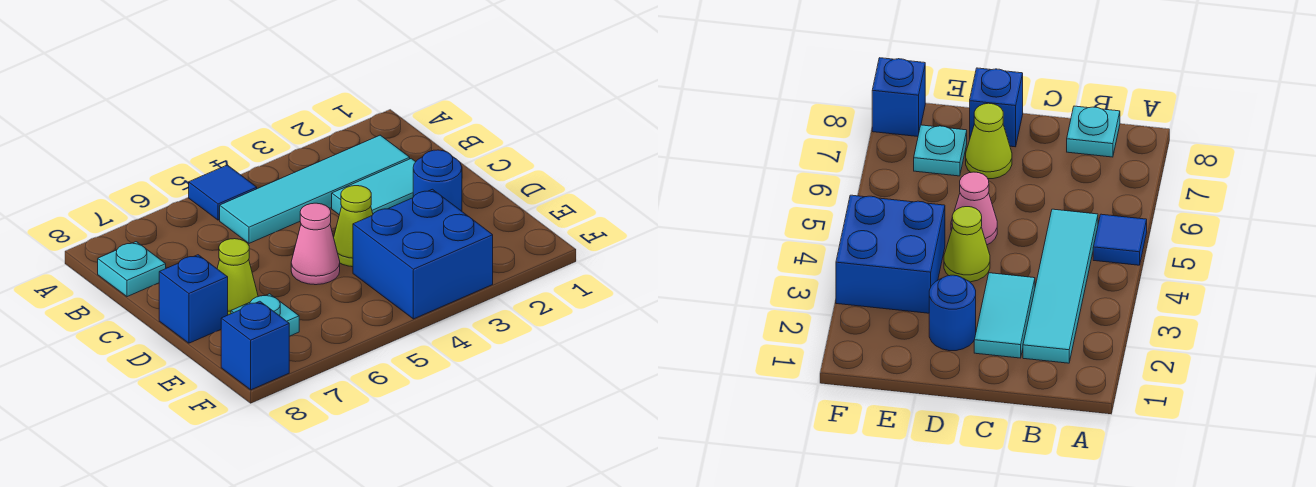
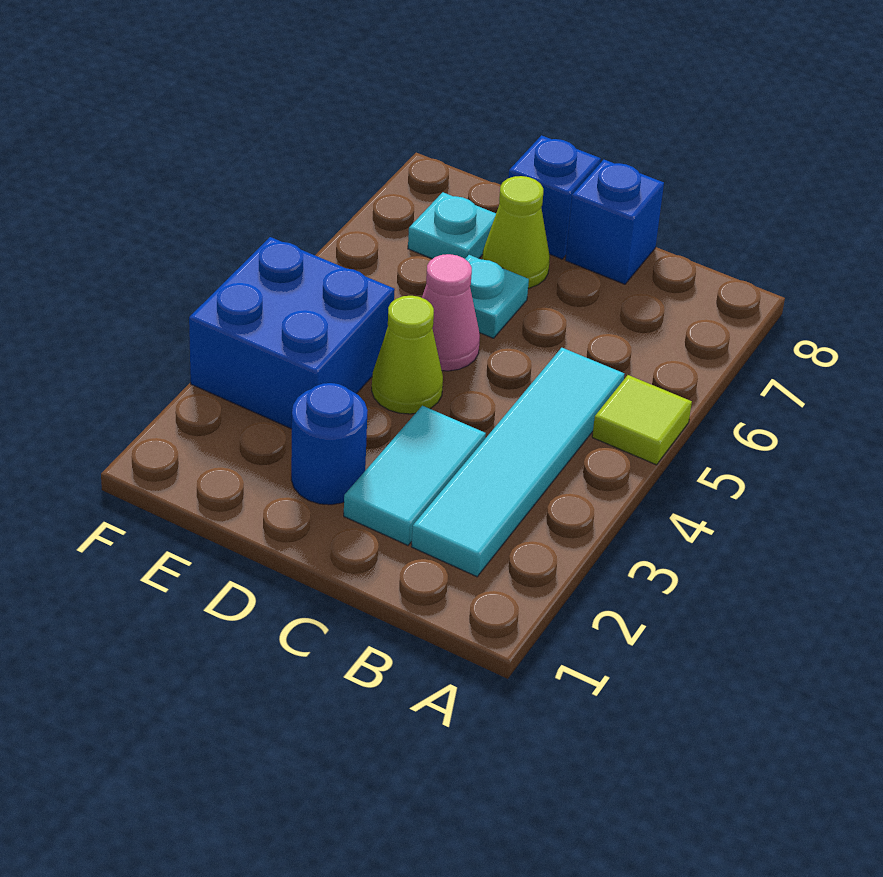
blue 1x1 tile [189,165,257,220] -> lime 1x1 tile [592,375,692,465]
cyan 1x1 plate [98,242,166,297] -> cyan 1x1 plate moved to [465,255,529,338]
blue 1x1 brick [221,301,289,390] -> blue 1x1 brick moved to [565,160,664,284]

